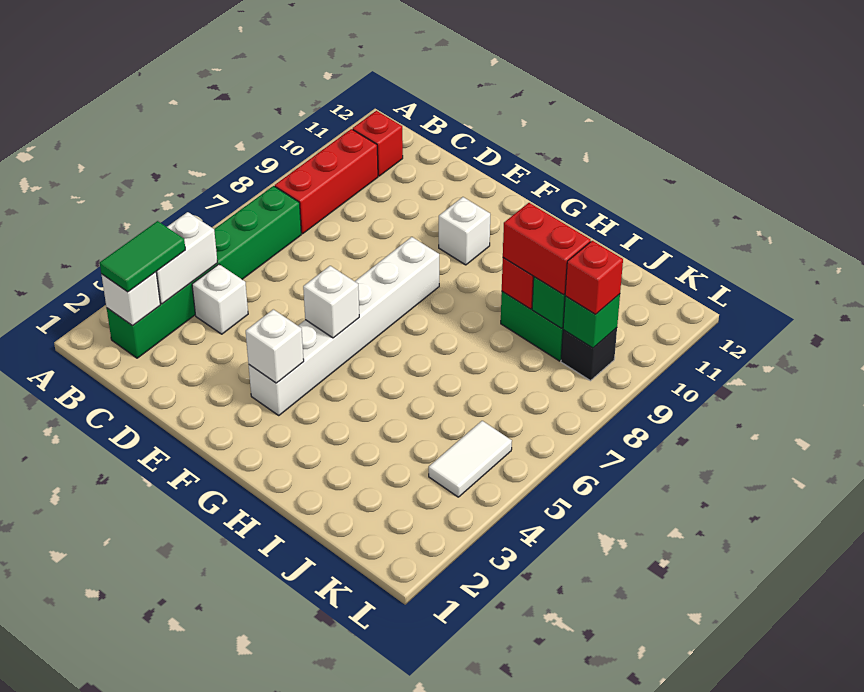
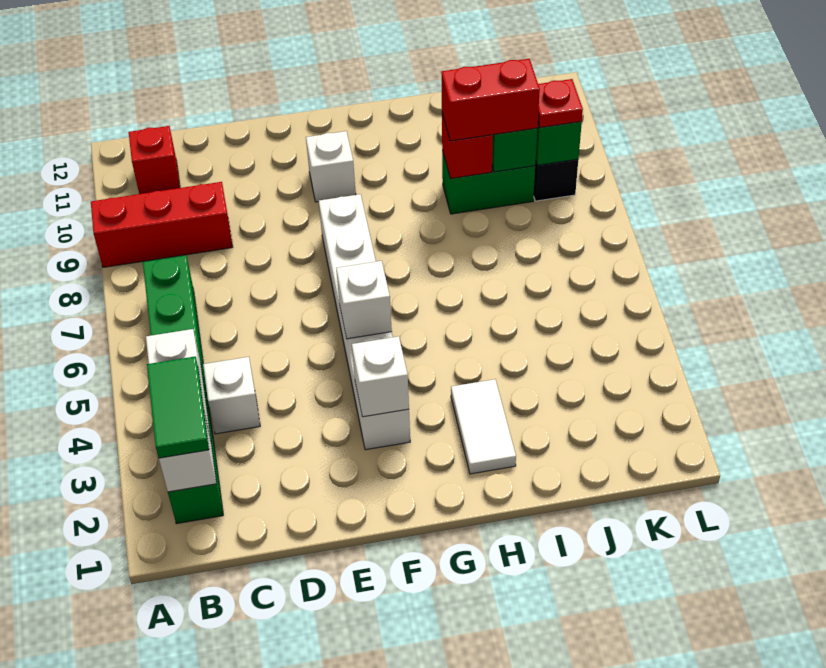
red 1x3 brick [275,129,378,234] -> red 1x3 brick turned to [91,182,233,267]
white 1x2 tile [429,421,512,497] -> white 1x2 tile moved to [451,379,516,474]
red 1x1 brick [565,241,623,314] -> red 1x1 plate [538,79,583,128]

